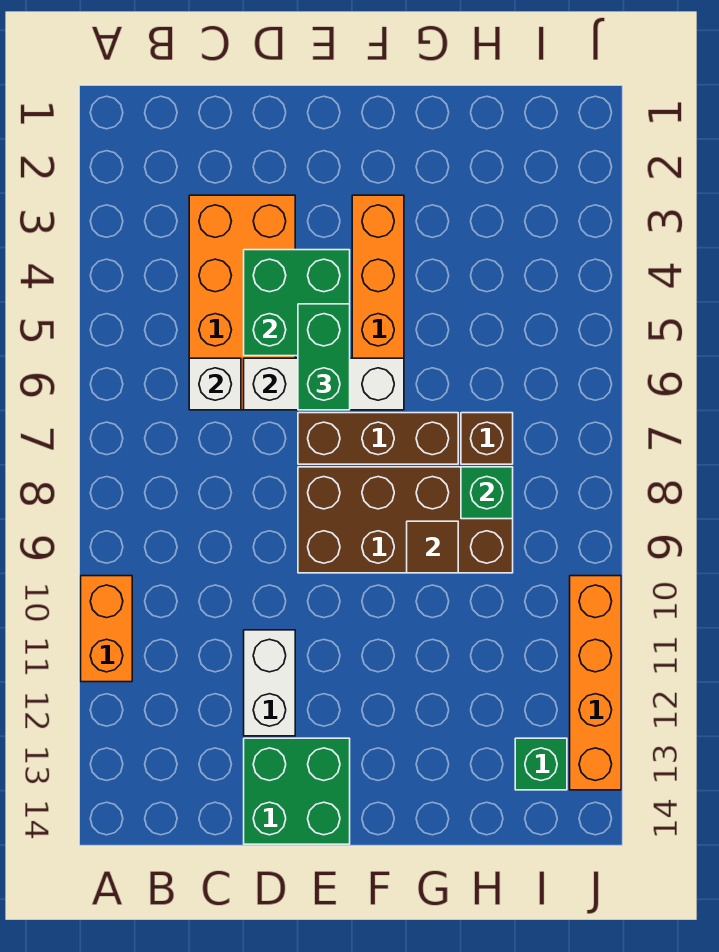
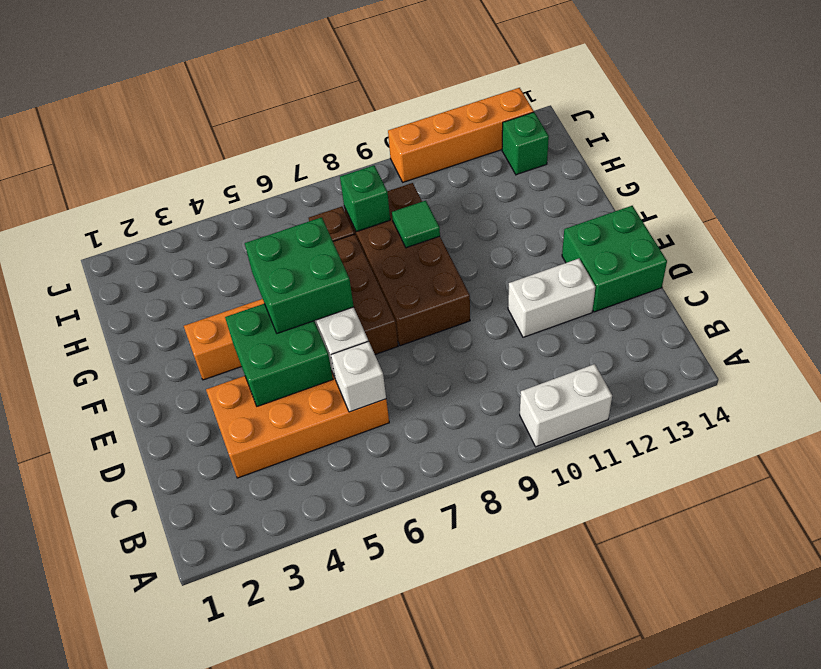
orange 1x2 brick [81,576,132,682] -> white 1x2 brick [520,364,612,447]
green 1x2 brick [298,304,350,410] -> green 2x2 brick [245,217,354,333]
brown 1x1 tile [407,521,458,573] -> green 1x1 tile [392,201,440,248]

